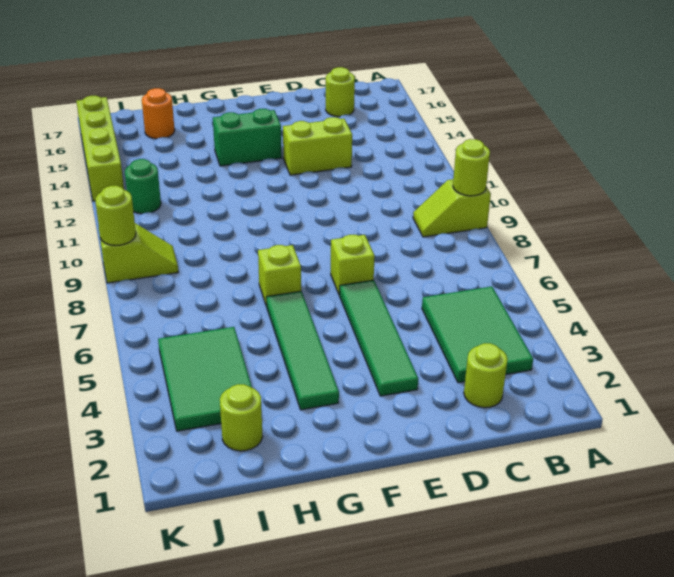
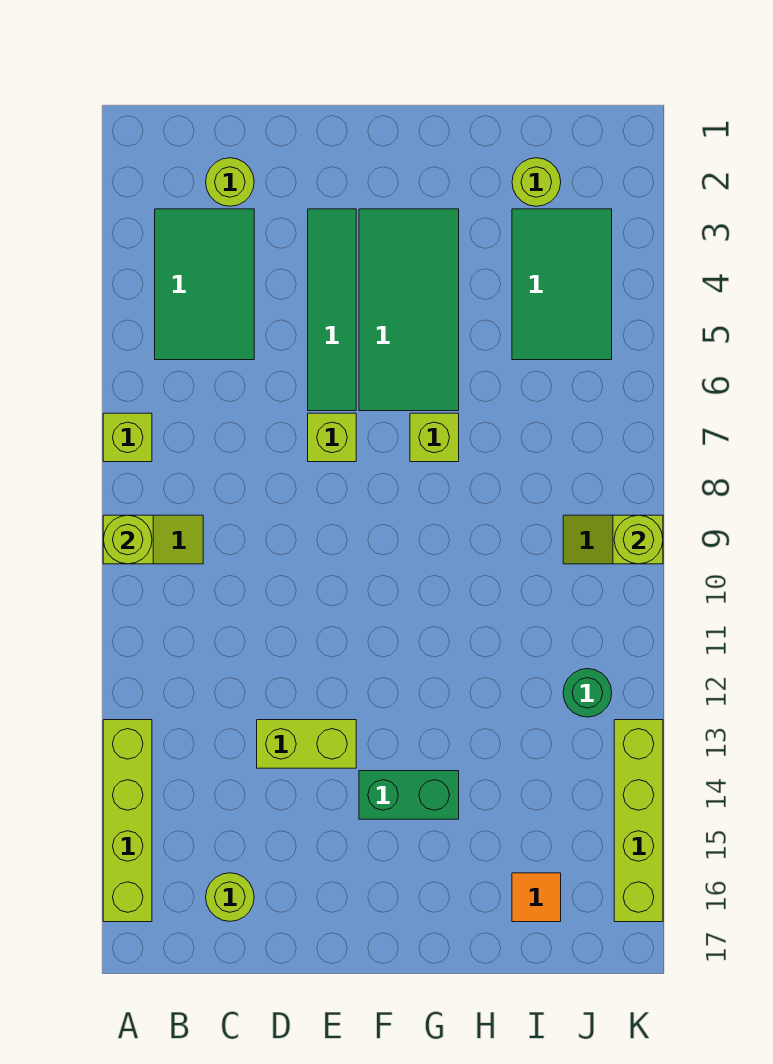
none -> lime 1x1 brick [103,413,152,462]
none -> lime 1x4 brick [103,720,152,922]
green 1x4 tile [266,291,339,410] -> green 2x4 tile [359,209,459,411]
orange 1x1 round brick [142,88,175,139] -> orange 1x1 tile [512,873,561,922]

